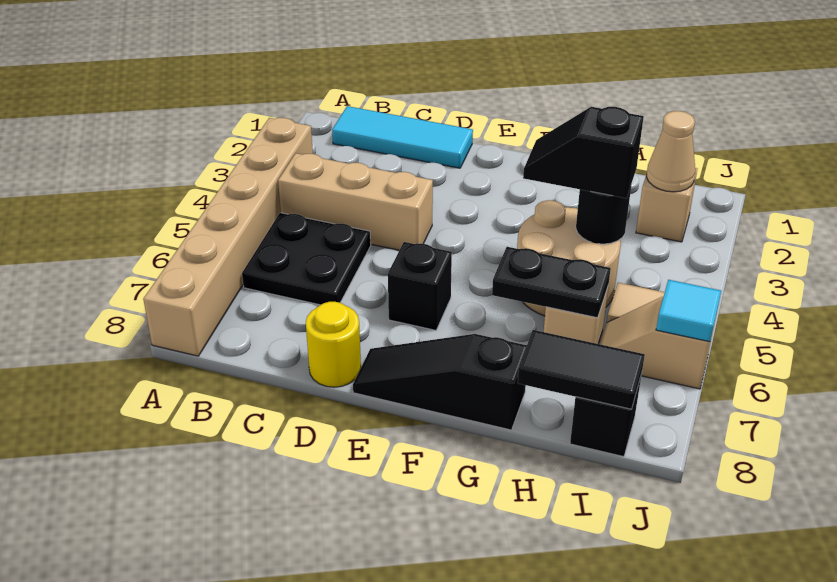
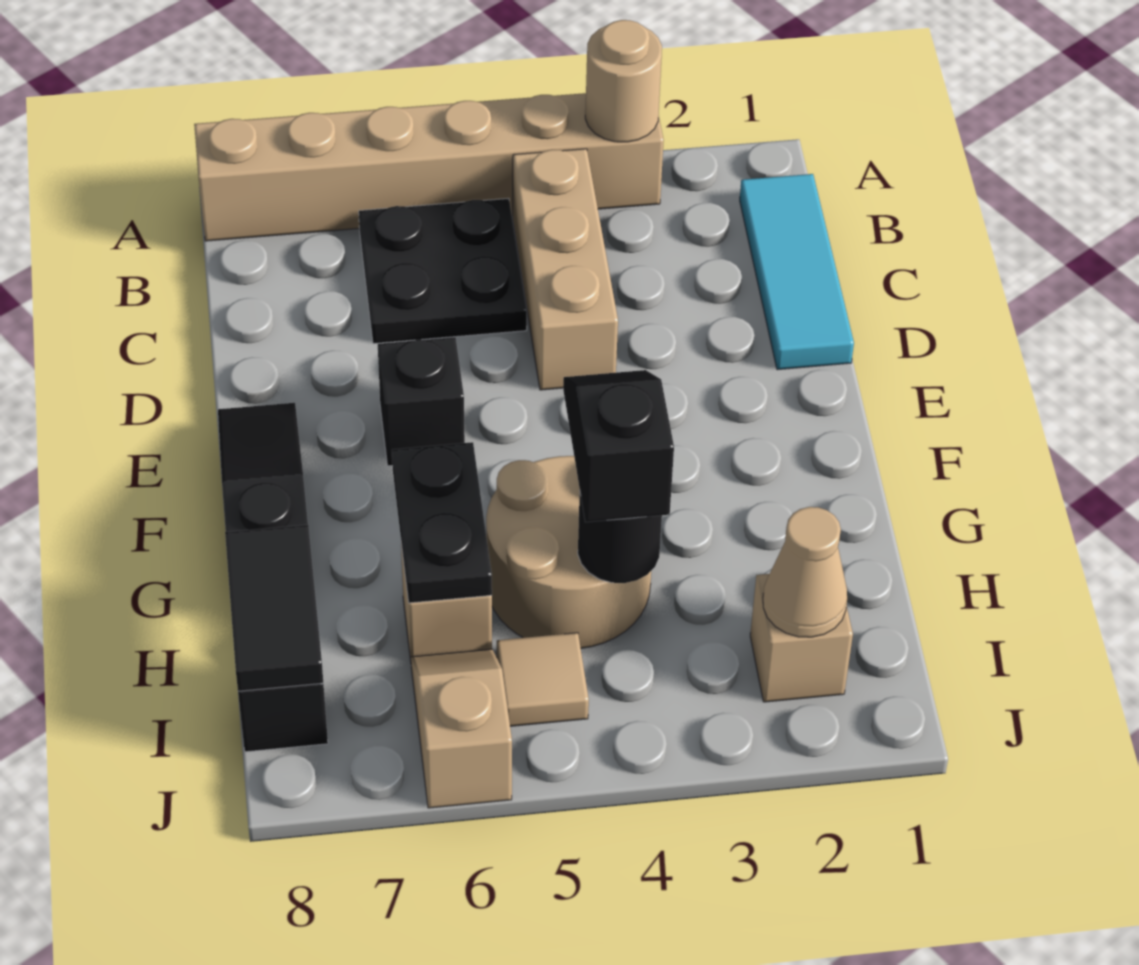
none -> tan 1x1 round brick [585,20,662,142]
yellow 1x1 round brick [306,302,361,387] -> none
cyan 1x1 tile [656,280,721,342] -> none

